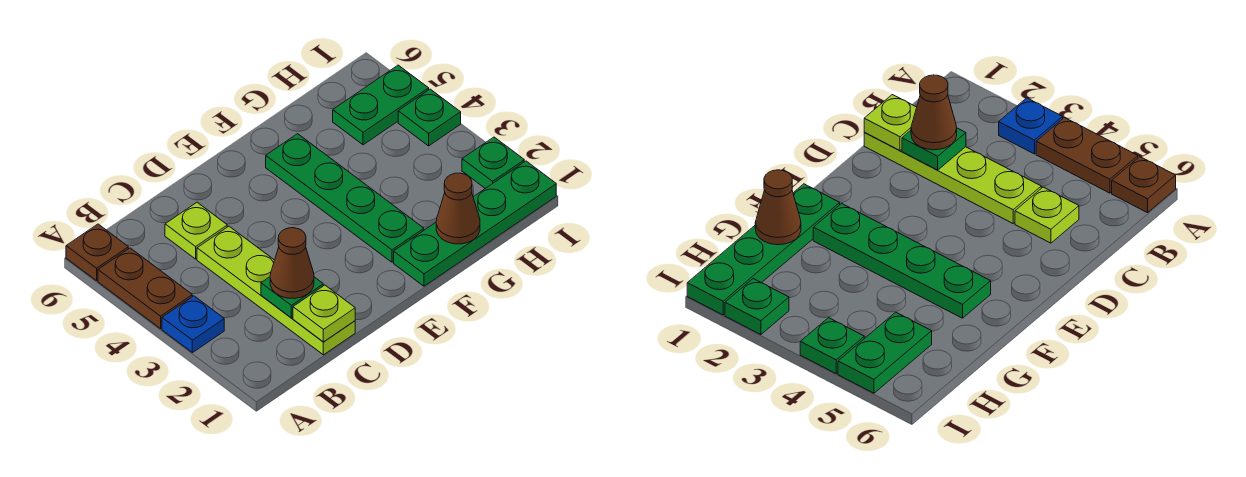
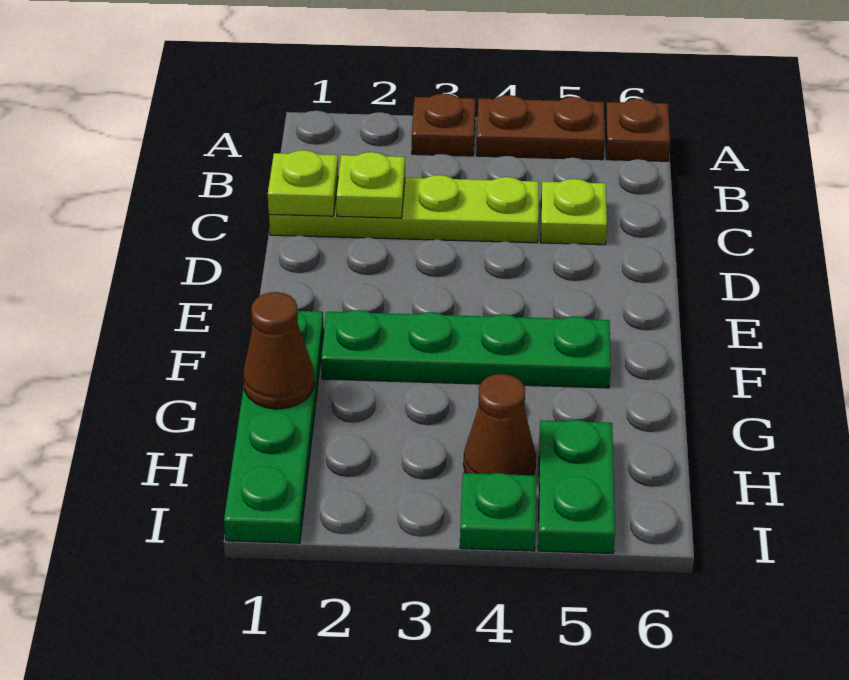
blue 1x1 plate [162,296,224,353] -> brown 1x1 plate [412,94,475,156]
green 1x1 plate [261,277,323,318] -> lime 1x1 plate [336,152,405,218]
brown 1x1 cone [270,228,314,299] -> brown 1x1 cone moved to [464,374,536,475]
green 1x1 plate [462,137,524,188] -> none

